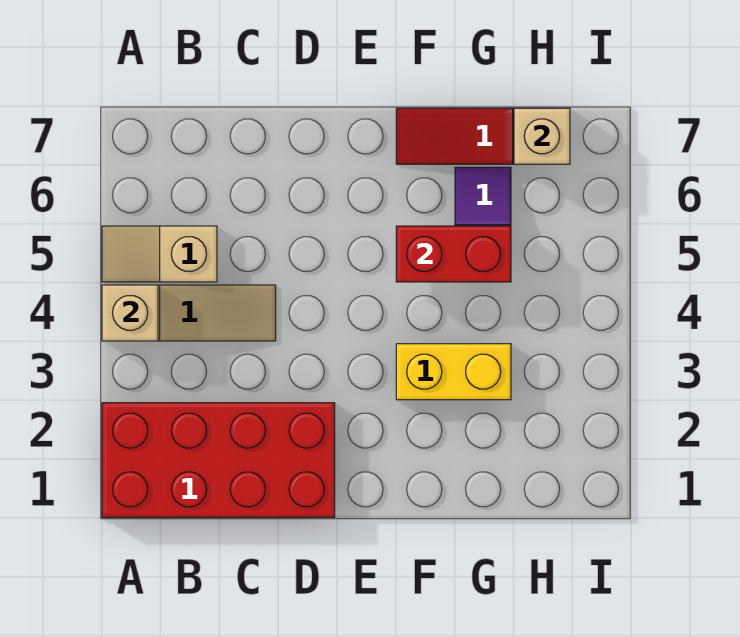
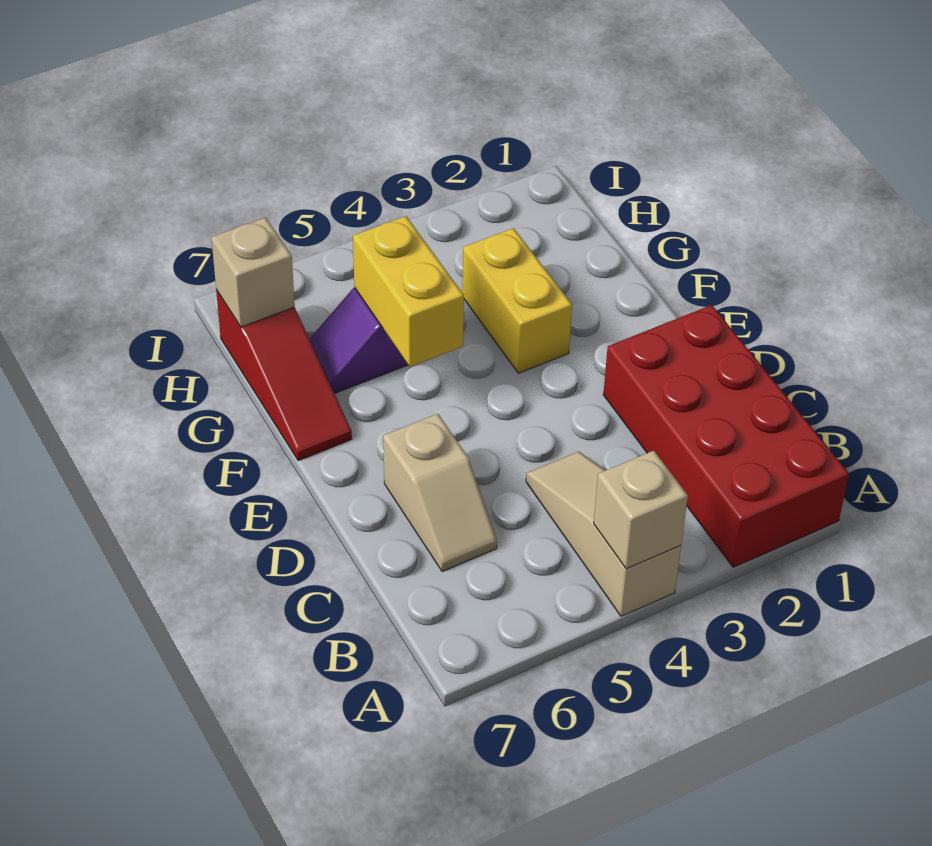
tan 1x2 slope [102,226,217,282] -> tan 1x2 slope moved to [383,414,497,572]
red 1x2 brick [396,226,511,282] -> yellow 1x2 brick [353,216,464,367]

